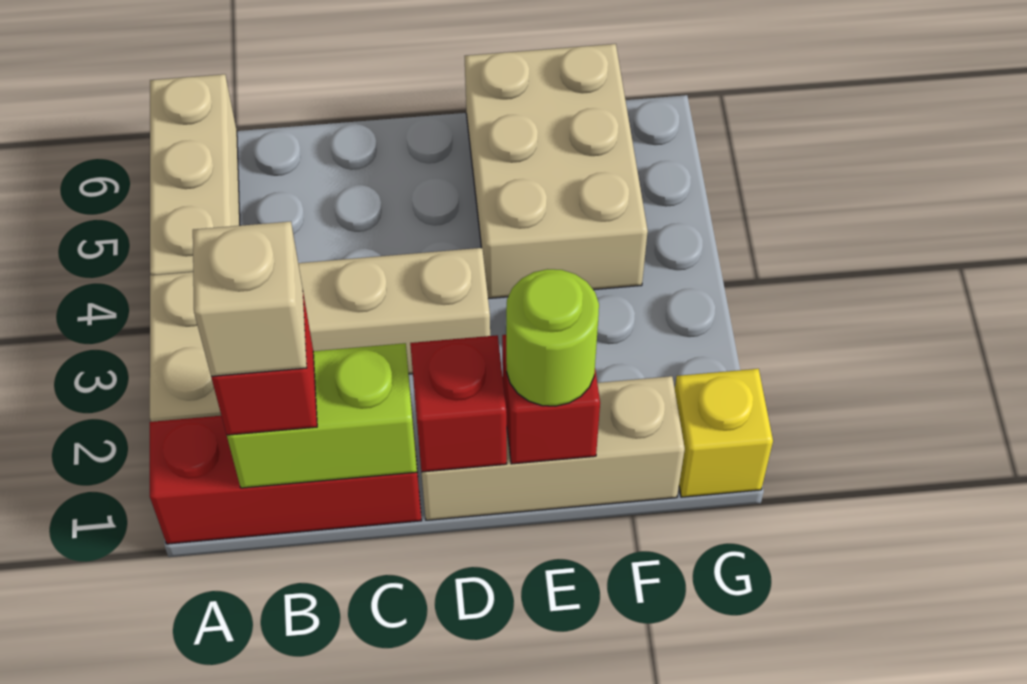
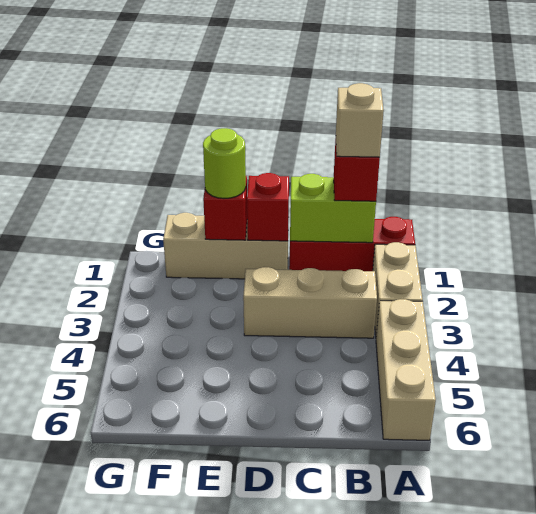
tan 2x3 brick [465,44,648,299] -> none
yellow 1x1 brick [675,369,773,497] -> none

